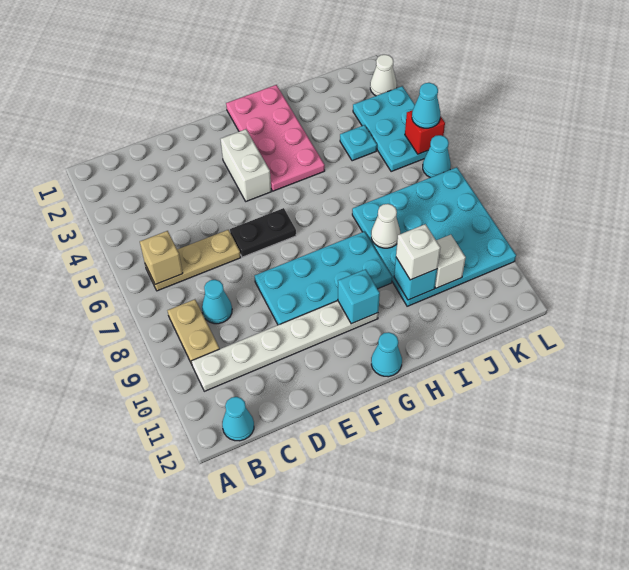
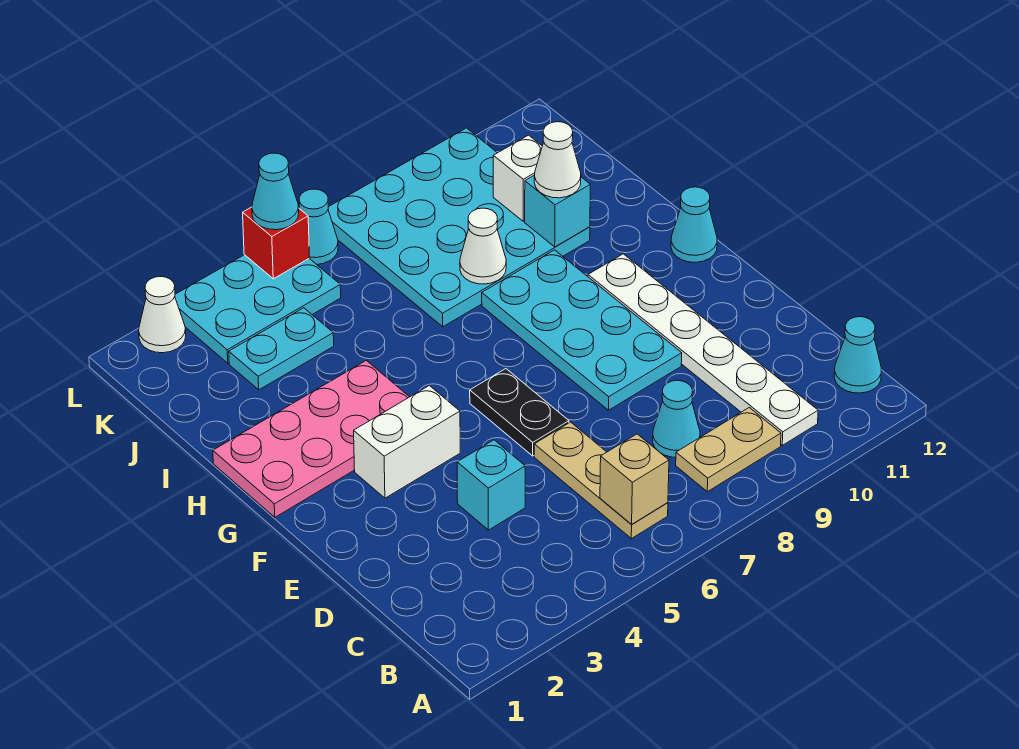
cyan 1x1 brick [338,269,380,324] -> cyan 1x1 brick moved to [457,440,525,530]
white 1x1 brick [396,224,440,280] -> white 1x1 cone [534,122,581,198]
cyan 1x1 plate [340,125,377,161] -> cyan 1x2 plate [229,308,334,390]

